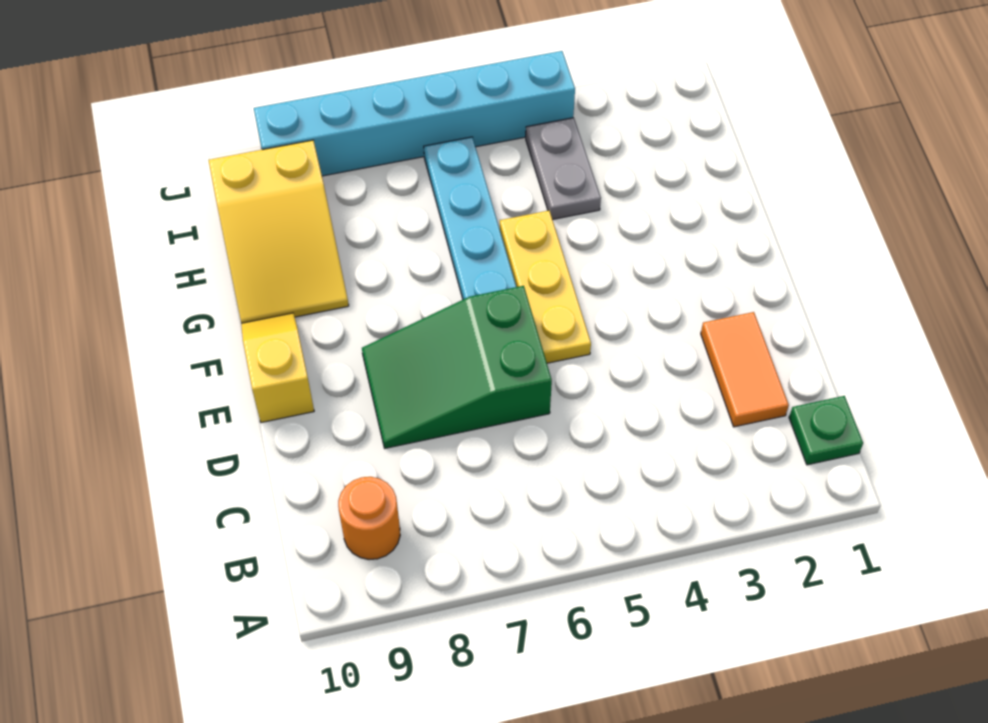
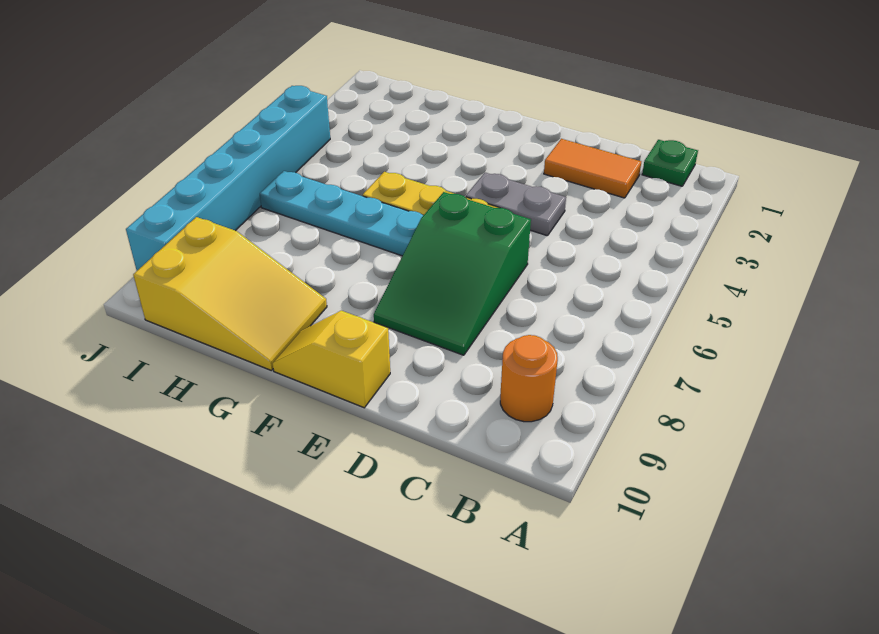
grey 1x2 plate [526,118,601,219] -> grey 1x2 plate moved to [466,173,566,236]

